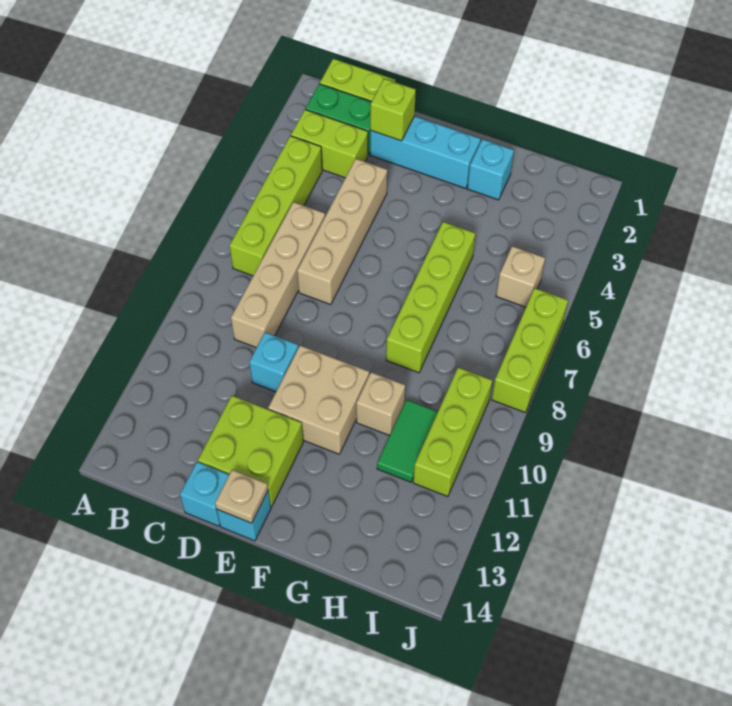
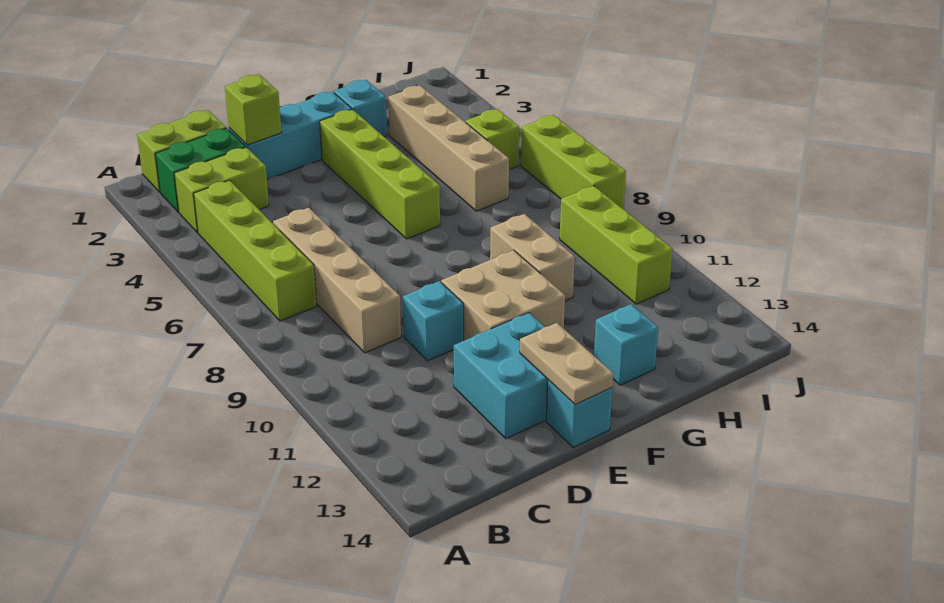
tan 1x4 brick [297,159,387,305] -> tan 1x4 brick moved to [388,85,509,211]
lime 2x2 brick [198,396,303,507] -> cyan 2x2 brick [454,313,548,439]
cyan 1x1 brick [180,462,229,526] -> cyan 1x1 brick moved to [594,304,658,385]
tan 1x1 plate [215,470,268,523] -> tan 1x2 plate [520,323,613,405]
lime 1x4 brick [386,222,476,373] -> lime 1x4 brick moved to [320,109,440,239]
tan 1x1 brick [356,372,405,436] -> tan 1x2 brick [490,214,575,301]
green 1x2 tile [377,400,438,482] -> none
tan 1x1 brick [496,246,545,307] -> lime 1x1 brick [465,109,519,170]

